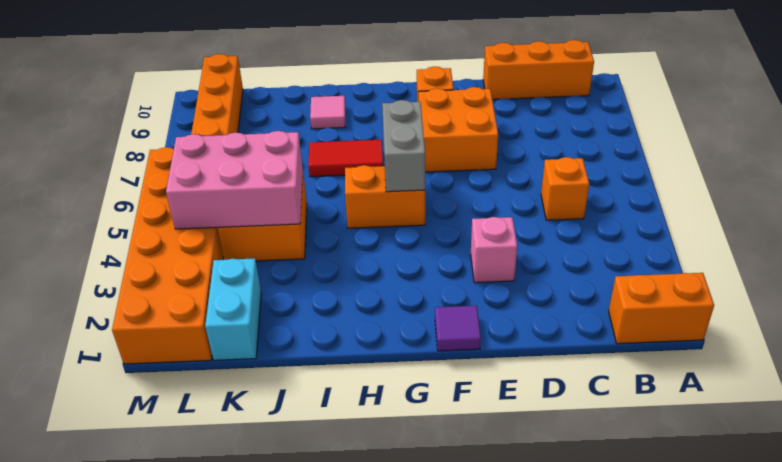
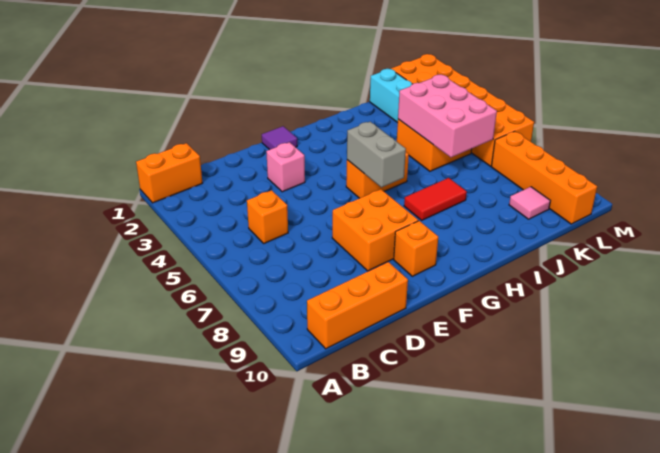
pink 1x1 tile [310,96,345,129] -> pink 1x1 tile moved to [509,187,550,219]
pink 2x3 brick [166,131,303,229] -> pink 2x3 brick turned to [398,75,497,157]

